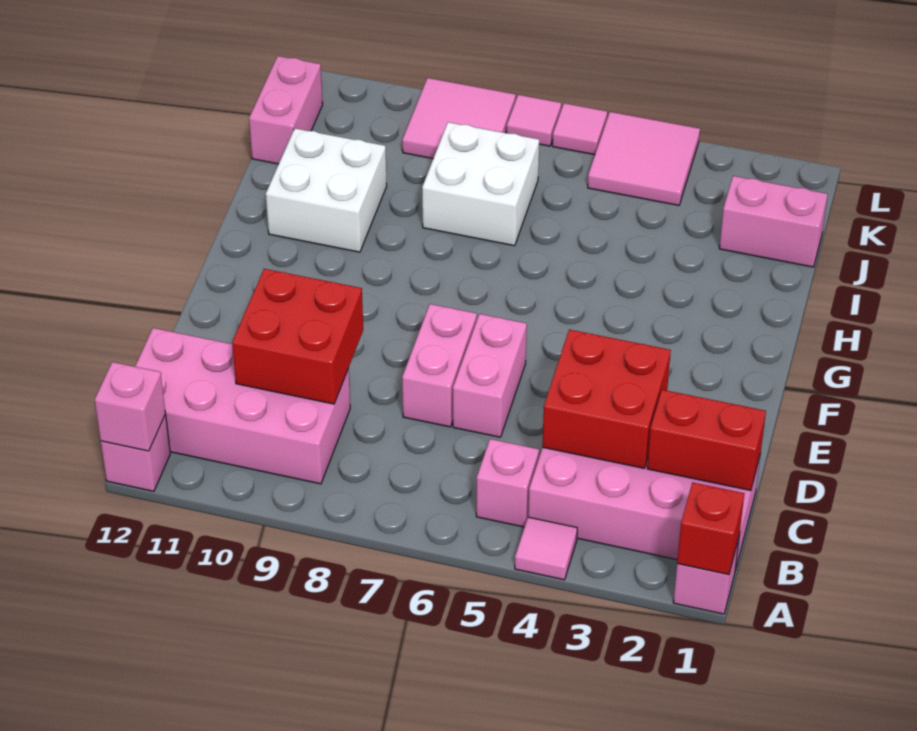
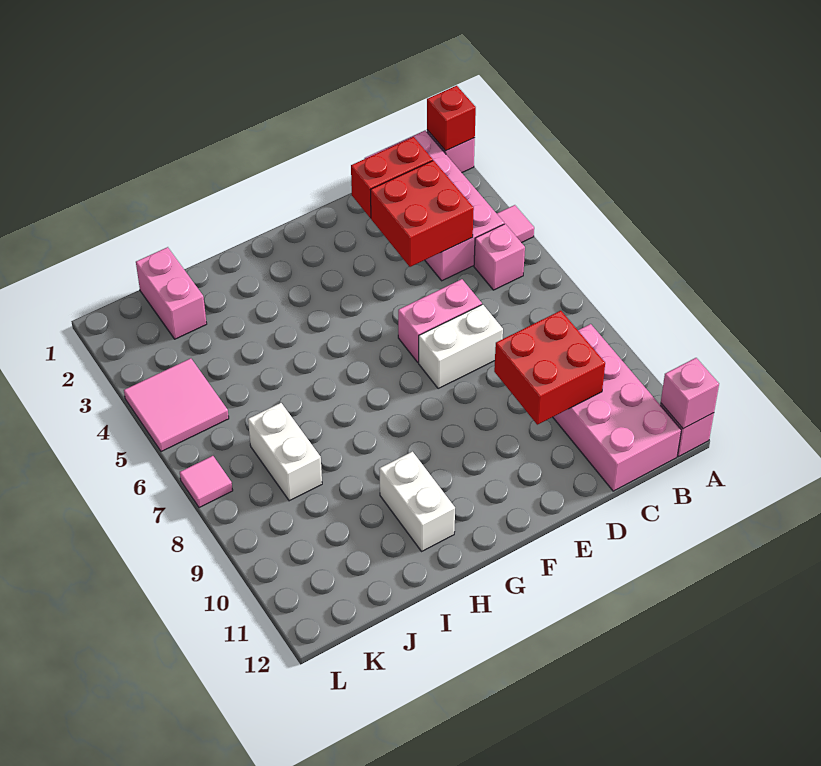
red 1x2 brick [647,390,766,491] -> red 1x2 brick turned to [351,137,433,218]
pink 1x2 brick [402,304,477,427] -> white 1x2 brick [419,304,503,389]
white 2x2 brick [266,129,387,252] -> white 1x2 brick [379,452,455,551]
white 2x2 brick [422,122,539,246] -> white 1x2 brick [248,403,322,501]
pink 1x2 brick [249,56,323,164] -> none
pink 2x2 tile [402,78,516,159] -> none
pink 1x1 tile [552,103,607,155] -> none

